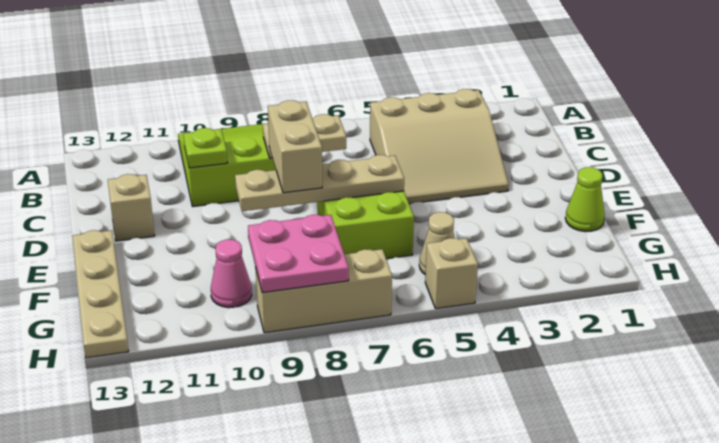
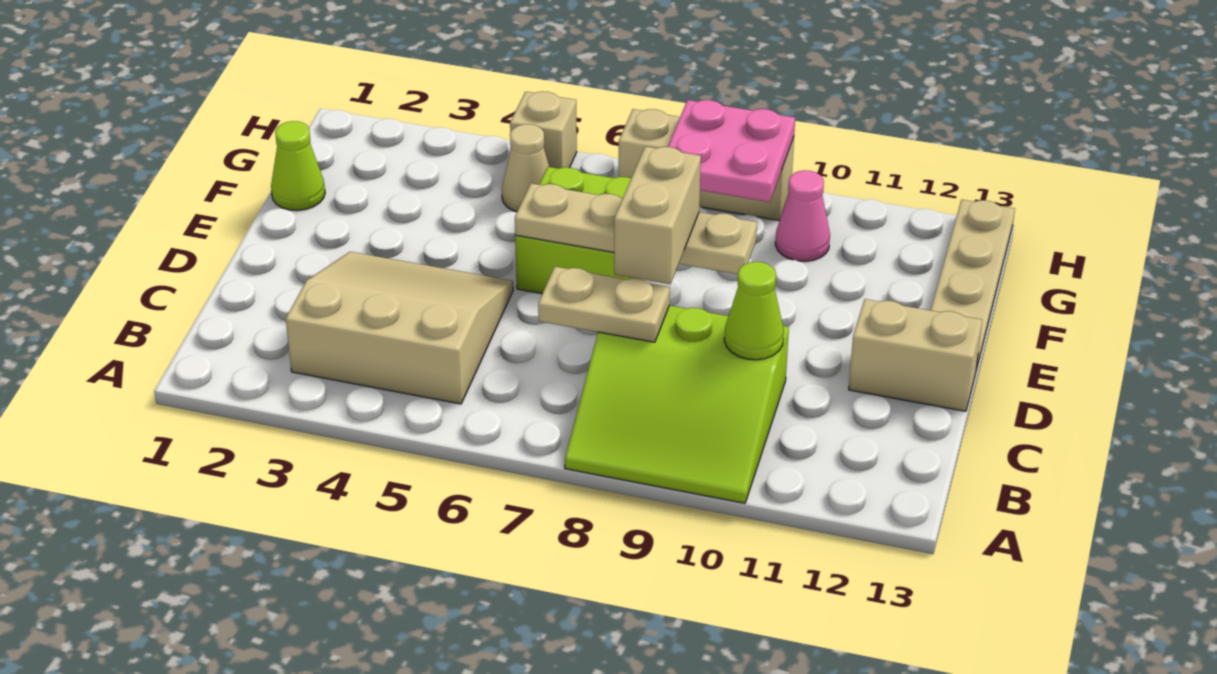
lime 1x1 plate [183,128,228,168] -> lime 1x1 cone [724,262,784,360]
tan 1x1 brick [108,174,155,241] -> tan 1x2 brick [849,299,982,411]

